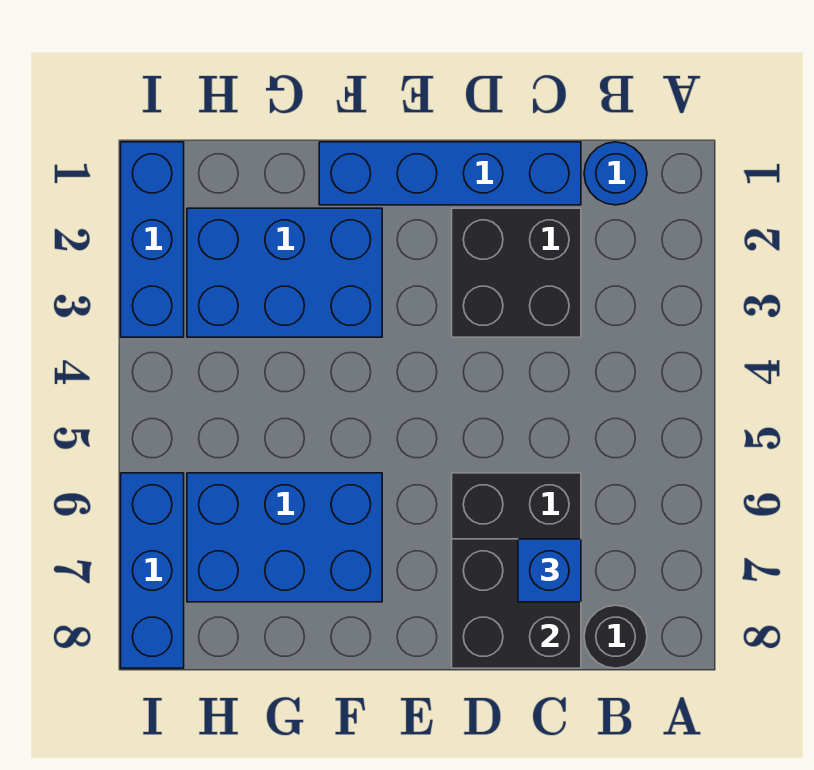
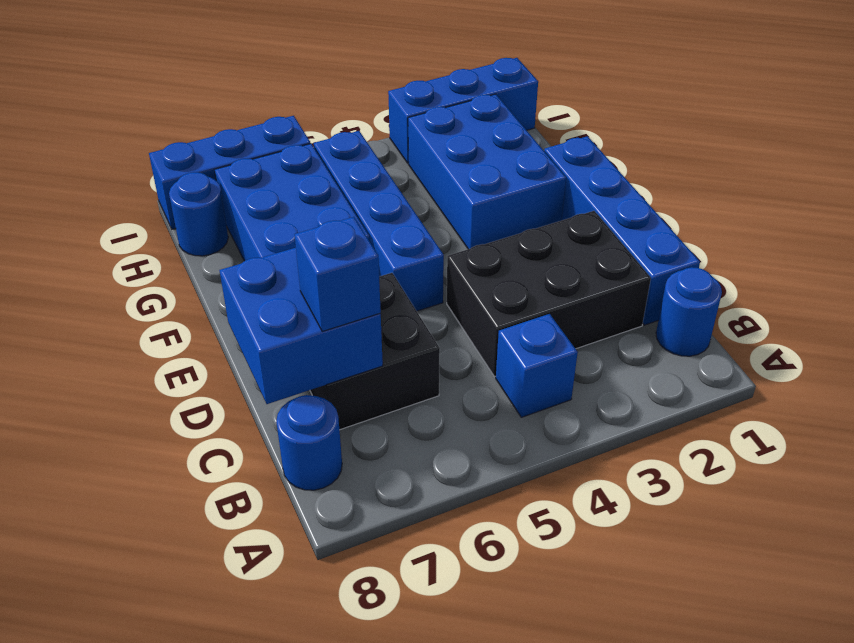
none -> blue 1x1 brick [496,314,578,417]
black 1x1 round brick [584,605,647,668] -> blue 1x1 round brick [276,395,342,490]
black 2x2 brick [452,208,581,337] -> black 2x3 brick [447,211,651,377]
black 2x2 brick [452,539,581,668] -> blue 2x2 brick [219,248,383,404]
none -> blue 1x4 brick [314,131,444,311]
none -> blue 1x1 round brick [169,172,228,256]

